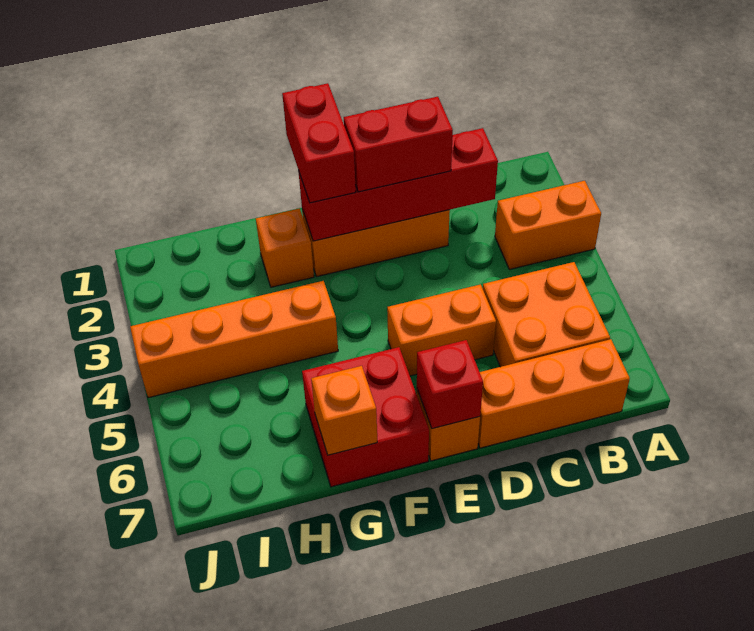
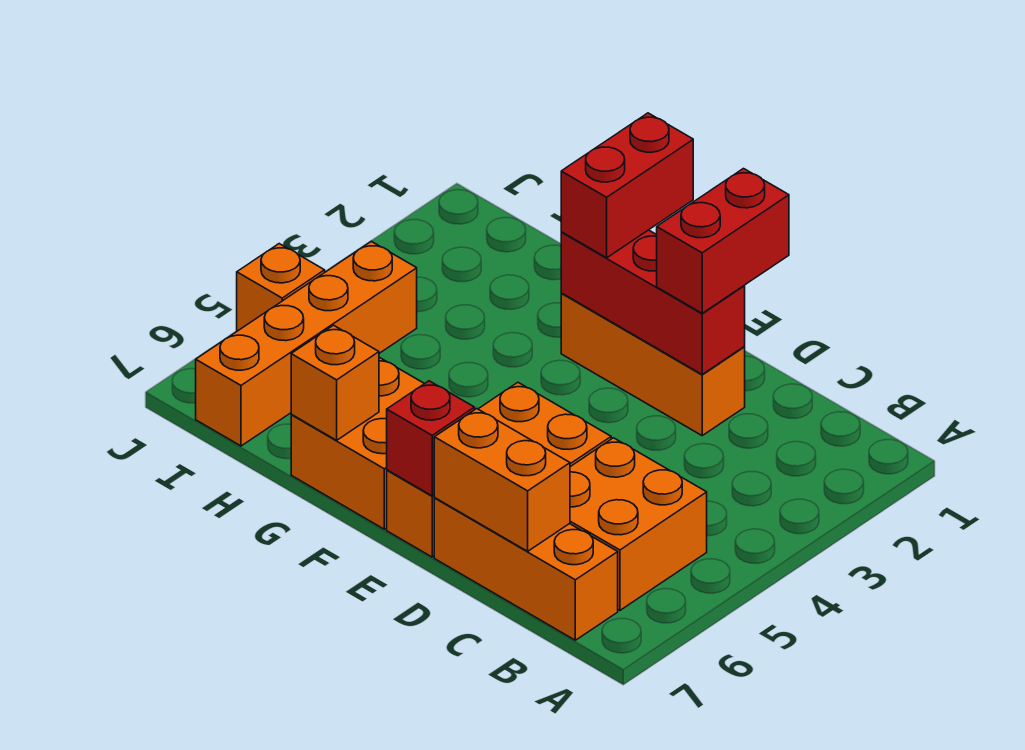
orange 1x2 brick [495,181,601,269] -> orange 1x2 brick moved to [434,409,570,551]
red 1x4 brick [298,128,498,241] -> red 1x3 brick [561,230,745,374]
red 1x2 brick [344,97,453,192] -> red 1x2 brick turned to [657,169,789,313]
red 2x2 brick [302,347,429,487] -> orange 2x2 brick [291,357,424,529]
orange 1x1 brick [256,209,314,287] -> orange 1x1 brick moved to [237,244,325,331]
orange 1x4 brick [130,281,338,398] -> orange 1x4 brick turned to [196,241,417,446]

